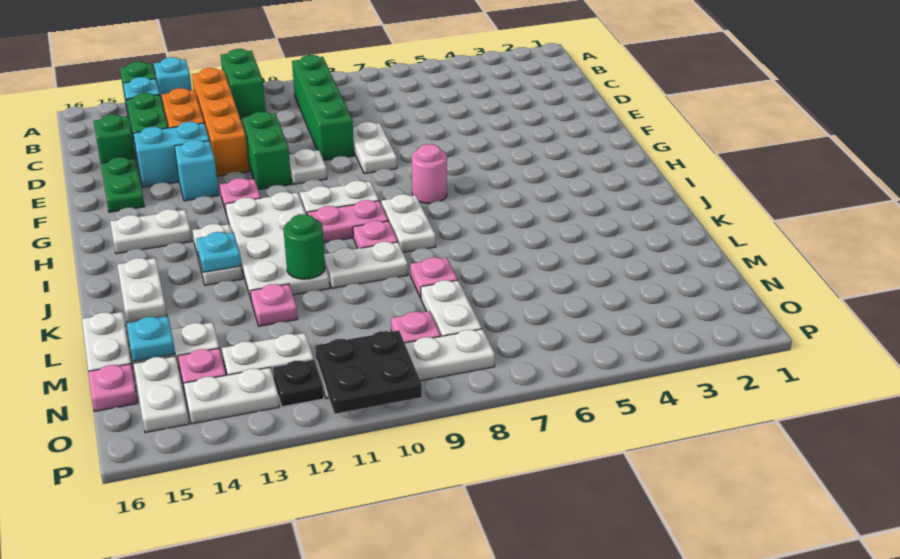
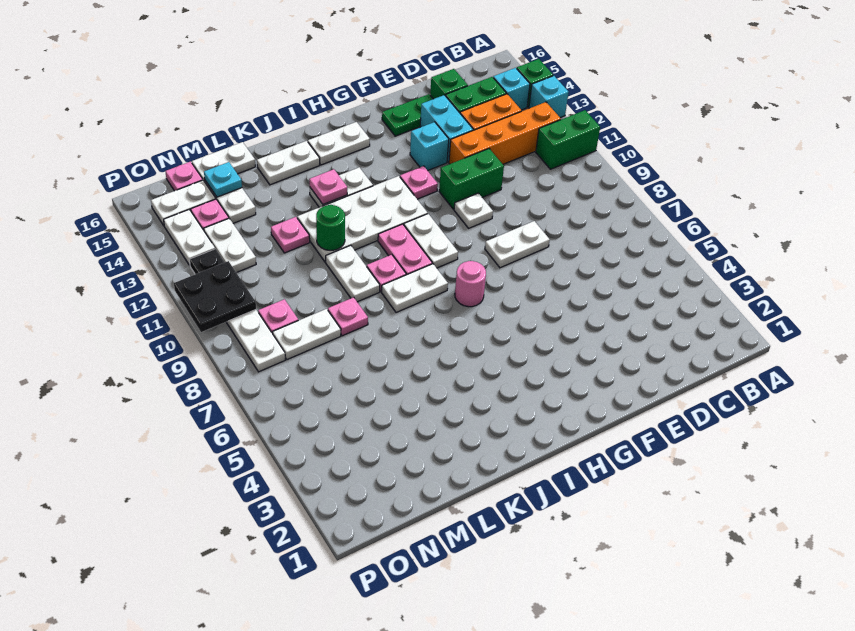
green 1x4 brick [292,55,354,160] -> none
white 1x2 plate [110,209,192,254] -> white 1x2 plate turned to [308,122,370,165]
cyan 1x1 plate [196,232,241,272] -> pink 1x1 plate [309,169,347,204]

